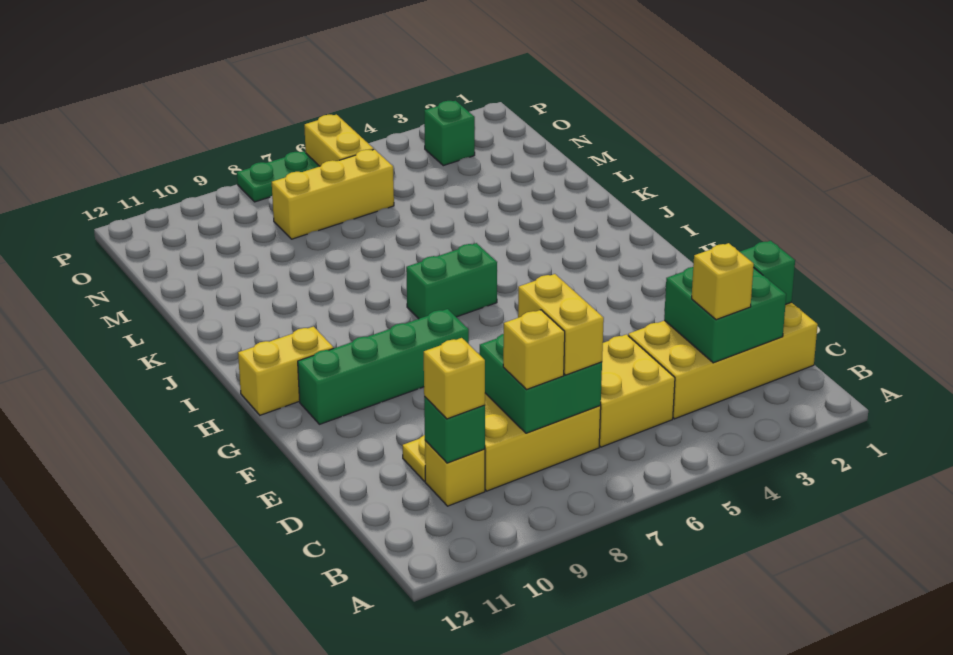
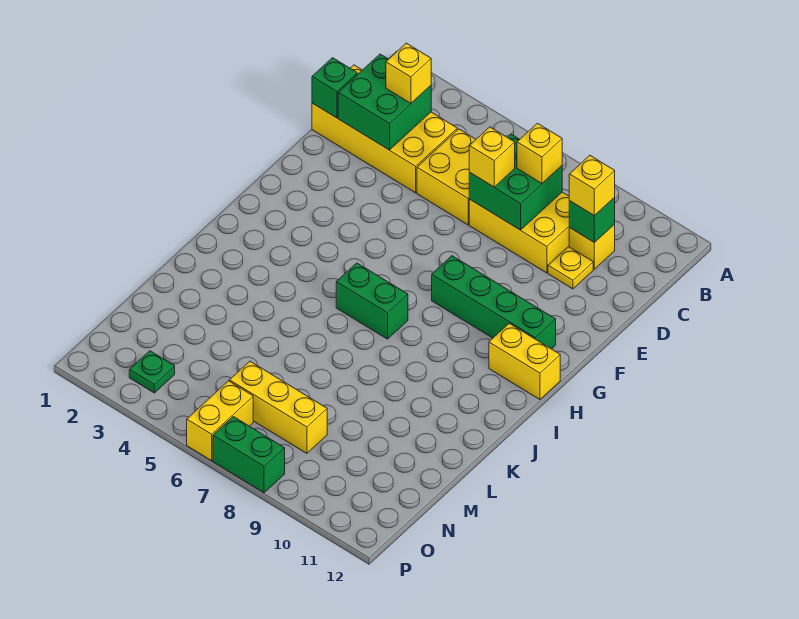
yellow 1x2 brick [518,274,604,375] -> yellow 1x1 brick [469,127,515,187]
green 1x1 brick [424,101,475,166] -> green 1x1 plate [129,351,175,393]
green 1x2 plate [237,151,320,202] -> green 1x2 brick [213,417,285,493]

